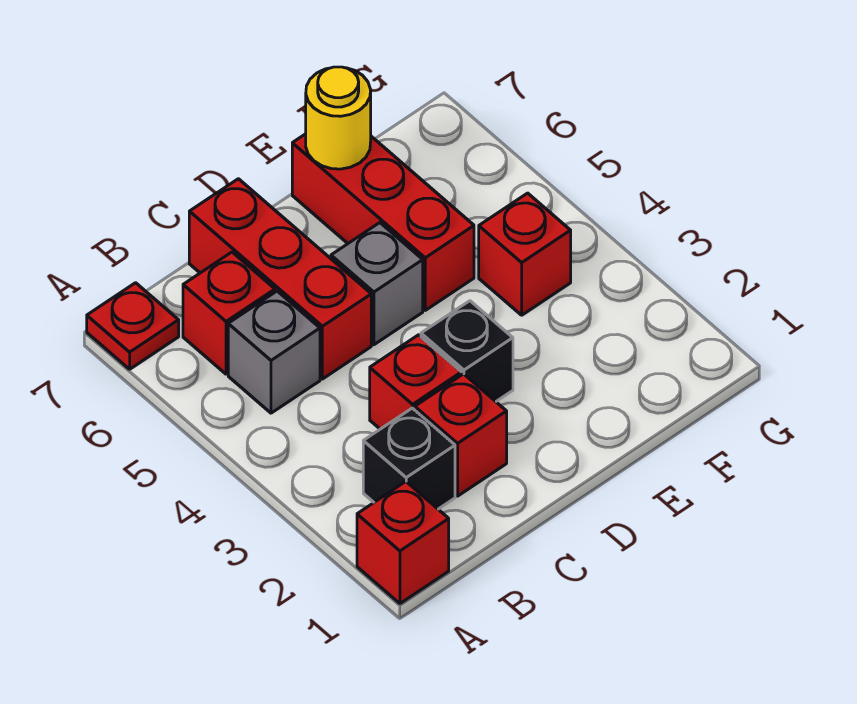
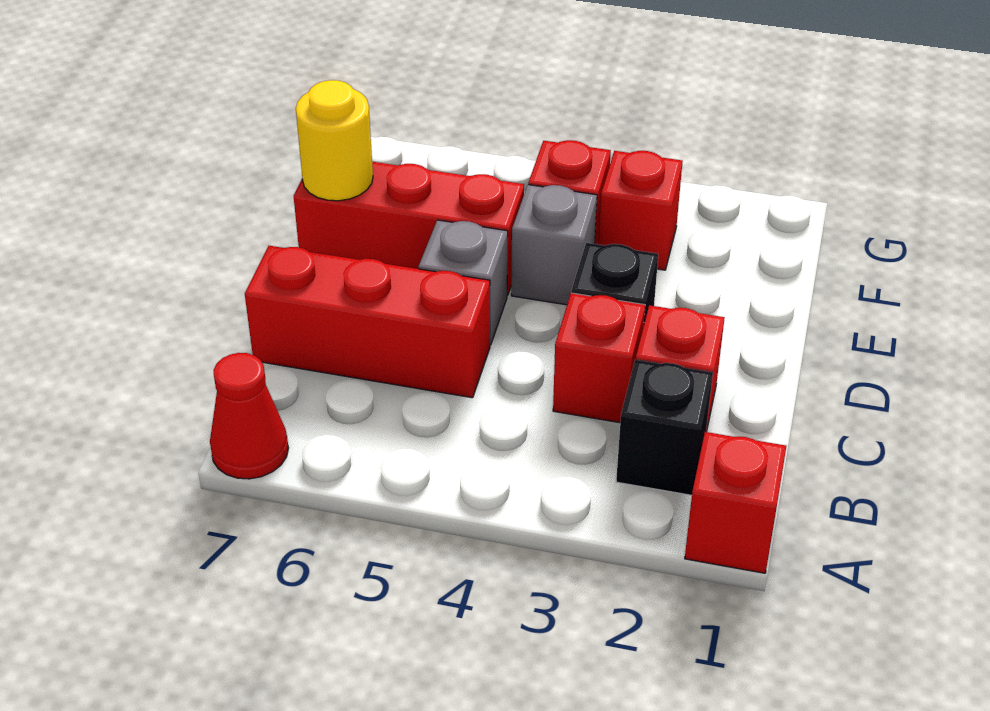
red 1x1 plate [87,283,179,369] -> red 1x1 cone [210,353,288,479]
grey 1x1 brick [228,291,320,413] -> grey 1x1 brick moved to [511,185,597,305]
red 1x1 brick [183,252,275,374] -> red 1x1 brick moved to [599,151,683,270]

